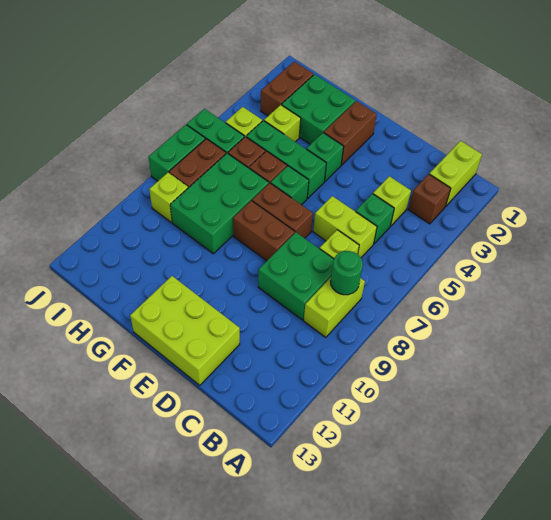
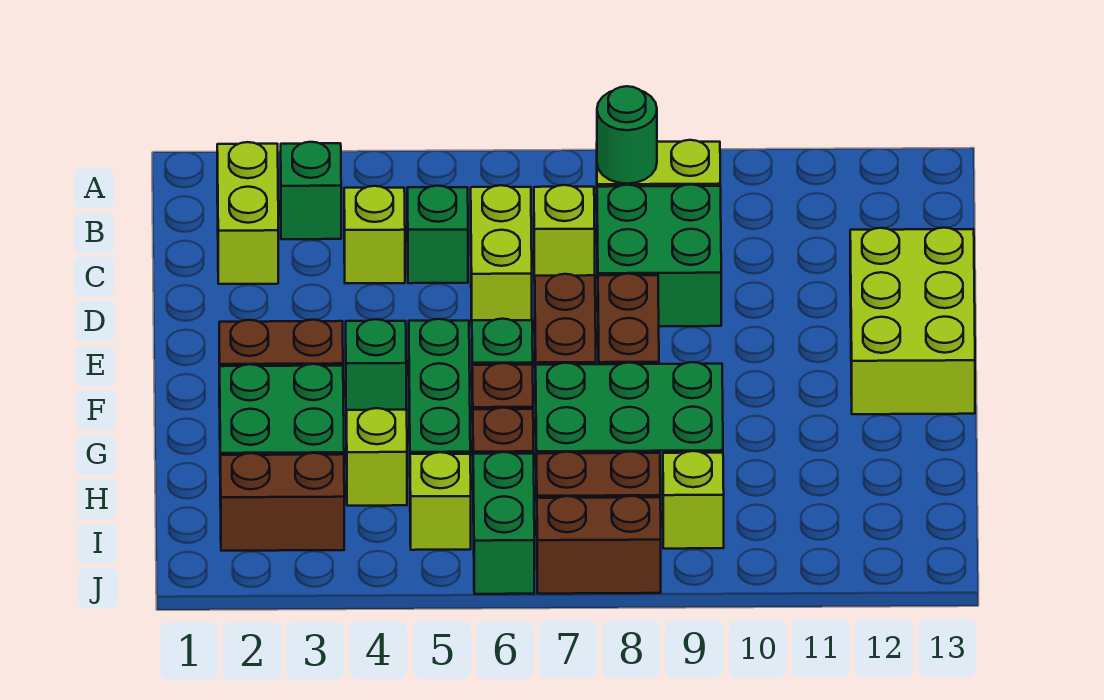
lime 1x2 brick [429,141,482,207] -> lime 1x2 brick turned to [217,142,278,284]
brown 1x1 brick [408,174,451,224] -> green 1x1 brick [281,142,341,239]
green 1x2 brick [149,125,205,181] -> brown 1x2 brick [537,496,661,594]

